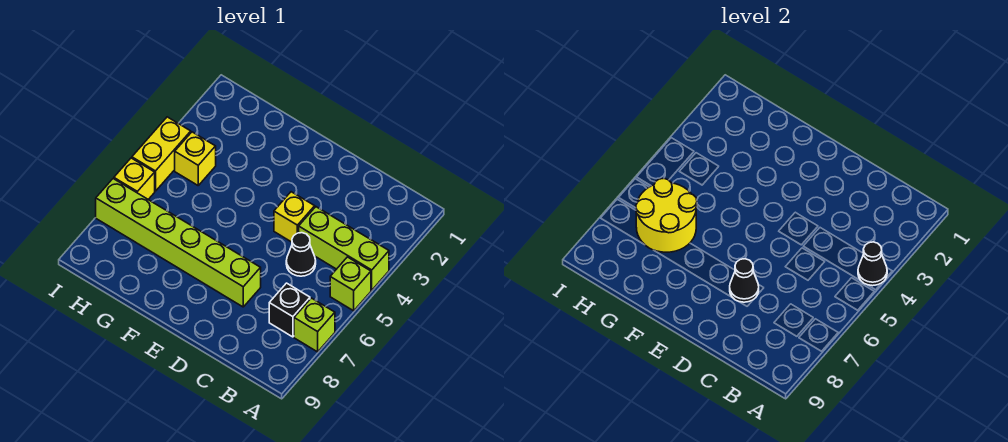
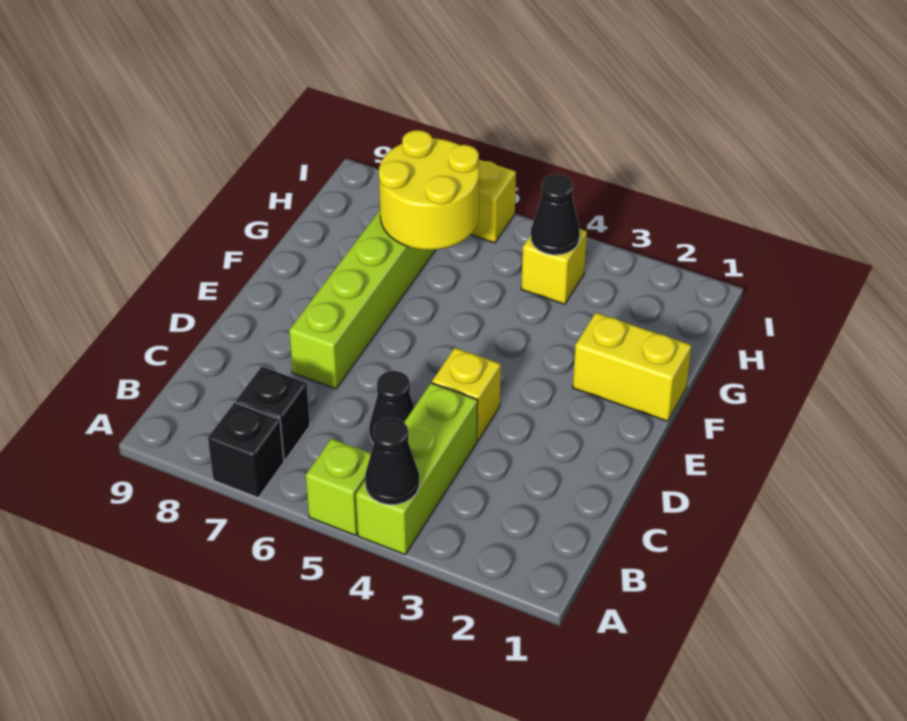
lime 1x1 brick [294,298,335,352] -> black 1x1 brick [208,402,284,498]
black 1x1 cone [730,259,759,302] -> black 1x1 cone moved to [531,175,579,255]
yellow 1x2 brick [132,117,191,191] -> yellow 1x2 brick moved to [573,313,691,421]

